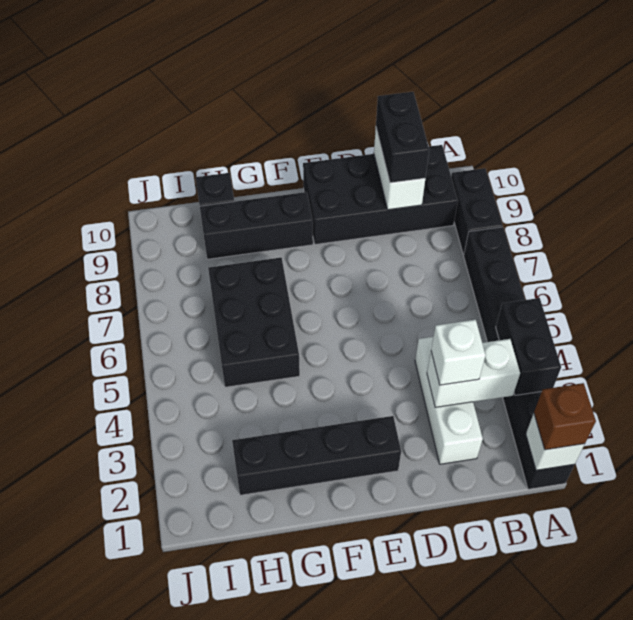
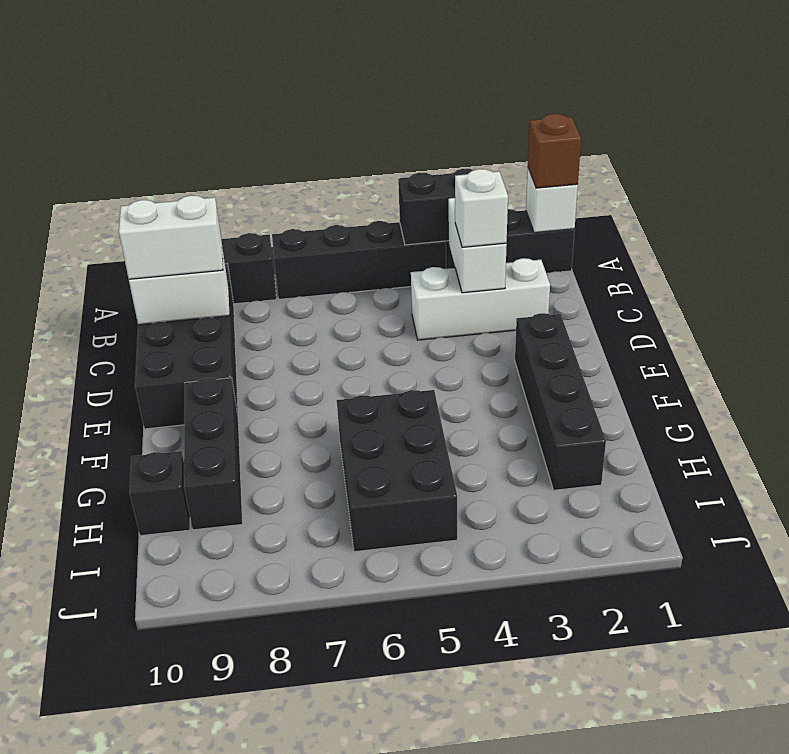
black 1x2 brick [376,92,429,183] -> white 1x2 brick [119,195,223,279]
black 2x3 brick [208,258,300,387] -> black 2x3 brick turned to [337,390,457,552]

